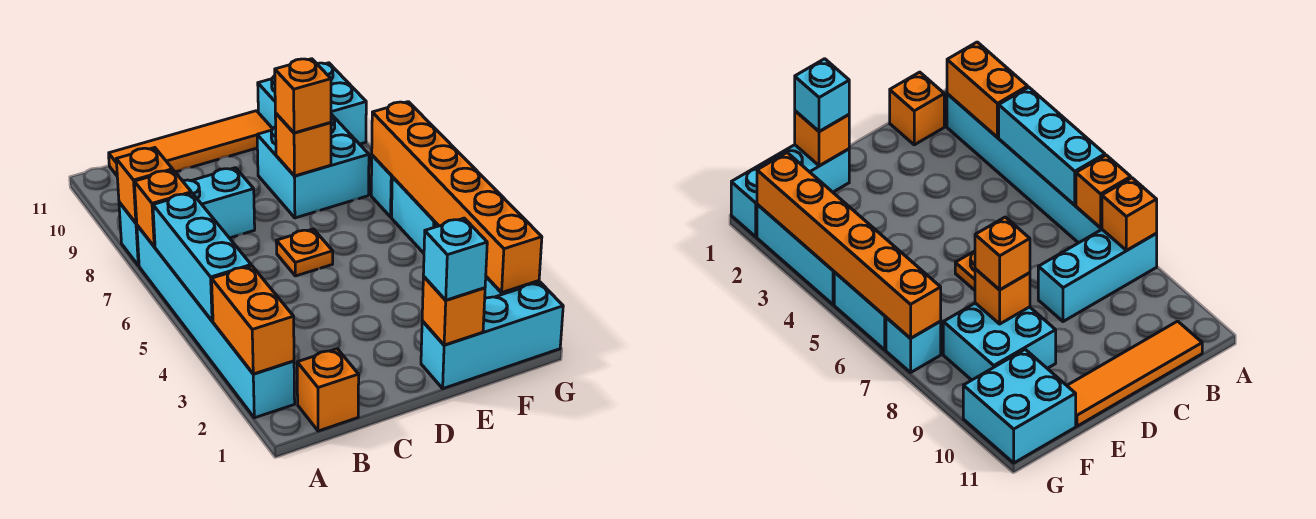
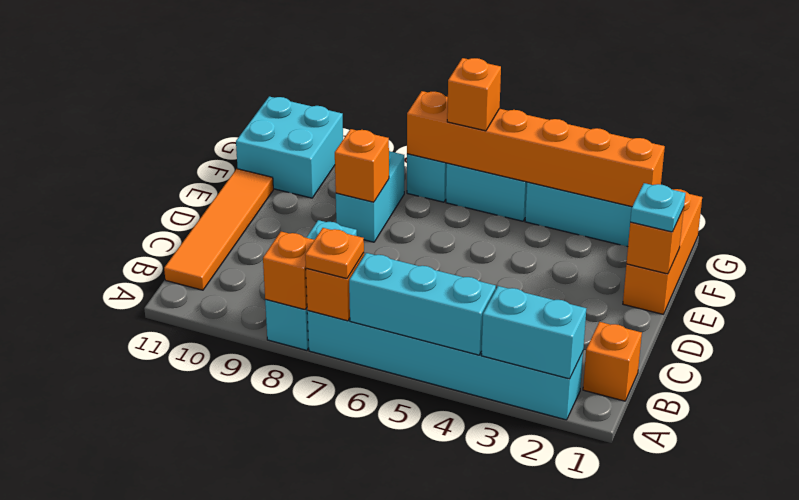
orange 1x2 brick [212,266,294,374] -> cyan 1x2 brick [481,286,586,379]
orange 1x1 plate [276,229,333,276] -> orange 1x1 plate moved to [305,228,364,279]
cyan 1x3 brick [421,282,563,388] -> orange 1x3 brick [623,189,702,314]
cyan 1x1 brick [423,218,487,300] -> cyan 1x1 plate [630,183,685,232]
cyan 2x2 brick [257,114,369,218] -> cyan 1x2 brick [336,151,404,242]
orange 1x1 brick [275,59,331,133] -> orange 1x1 brick moved to [447,58,501,131]

